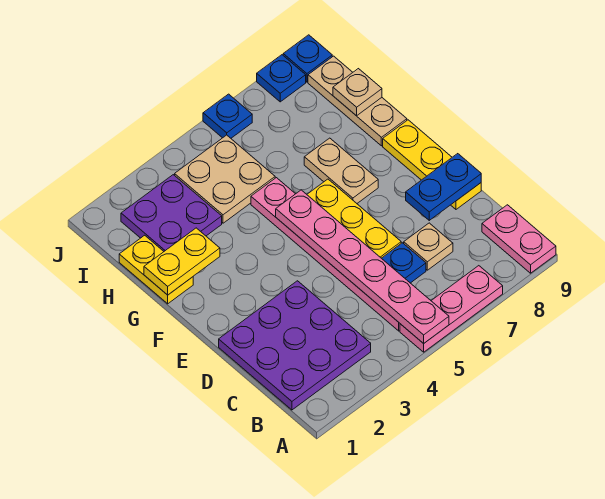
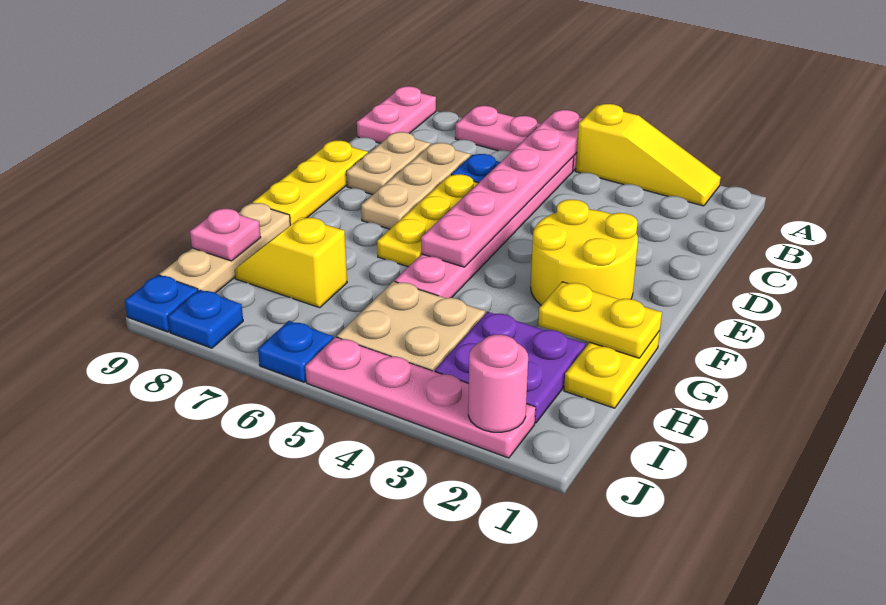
none -> yellow 1x3 slope [576,104,721,206]
purple 3x3 plate [219,281,371,410] -> none
tan 1x1 plate [404,223,453,270] -> tan 1x3 plate [361,143,471,229]
blue 1x2 plate [406,154,481,220] -> none
none -> yellow 2x2 round brick [531,200,638,305]
tan 1x2 plate [304,138,378,203] -> tan 1x2 plate moved to [346,132,431,195]
none -> yellow 1x2 slope [235,217,347,308]
tan 1x1 plate [333,69,382,116] -> pink 1x1 plate [190,209,261,261]
none -> pink 1x4 plate [305,337,536,458]
none -> pink 1x1 round brick [468,335,528,432]

